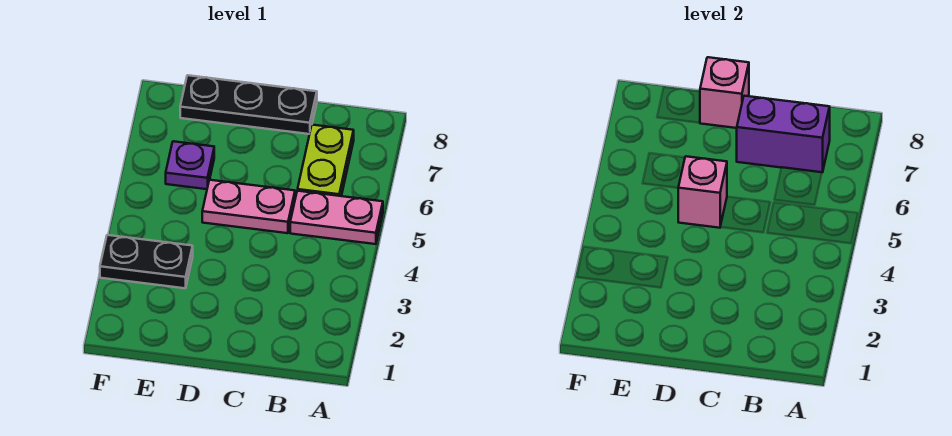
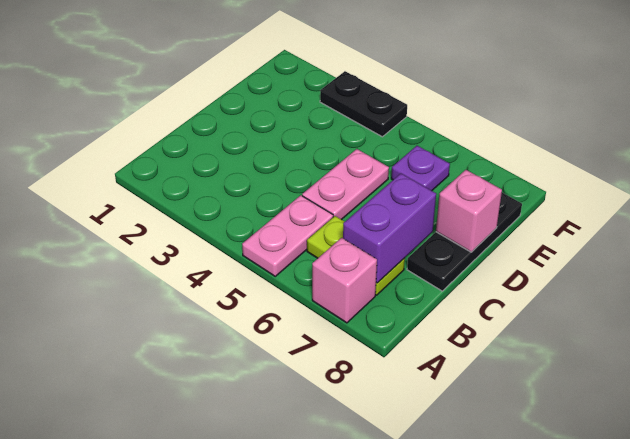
pink 1x1 brick [678,156,727,228] -> pink 1x1 brick moved to [312,238,377,323]
black 1x2 plate [100,235,193,288] -> black 1x2 plate turned to [320,71,407,137]

